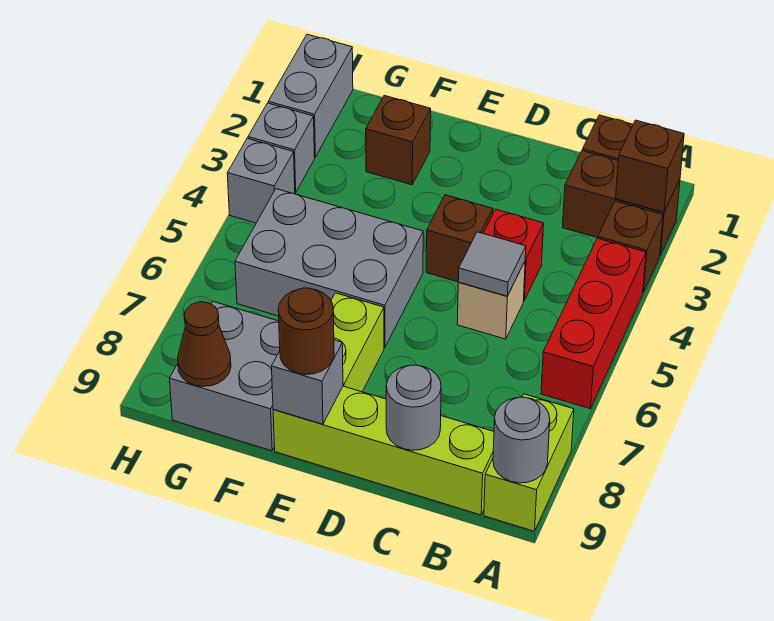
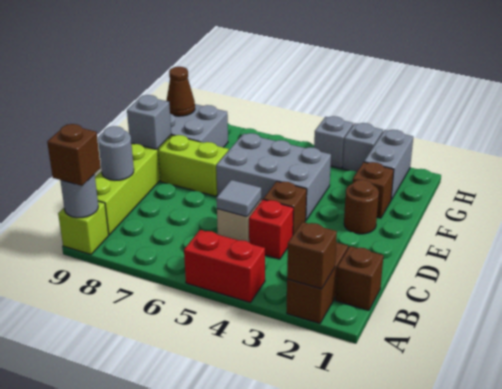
brown 1x1 brick [598,201,663,292] -> brown 1x1 brick moved to [47,124,101,186]
red 1x3 brick [541,238,646,409] -> red 1x2 brick [184,230,265,302]
lime 1x2 brick [484,394,574,531] -> lime 1x1 brick [58,201,109,254]
grey 2x3 brick [235,189,423,348] -> grey 2x3 brick turned to [216,133,331,220]
brown 1x1 round brick [278,288,334,375] -> brown 1x1 round brick moved to [344,180,379,234]
grey 1x2 brick [268,34,353,157] -> grey 1x2 brick turned to [364,130,413,200]

